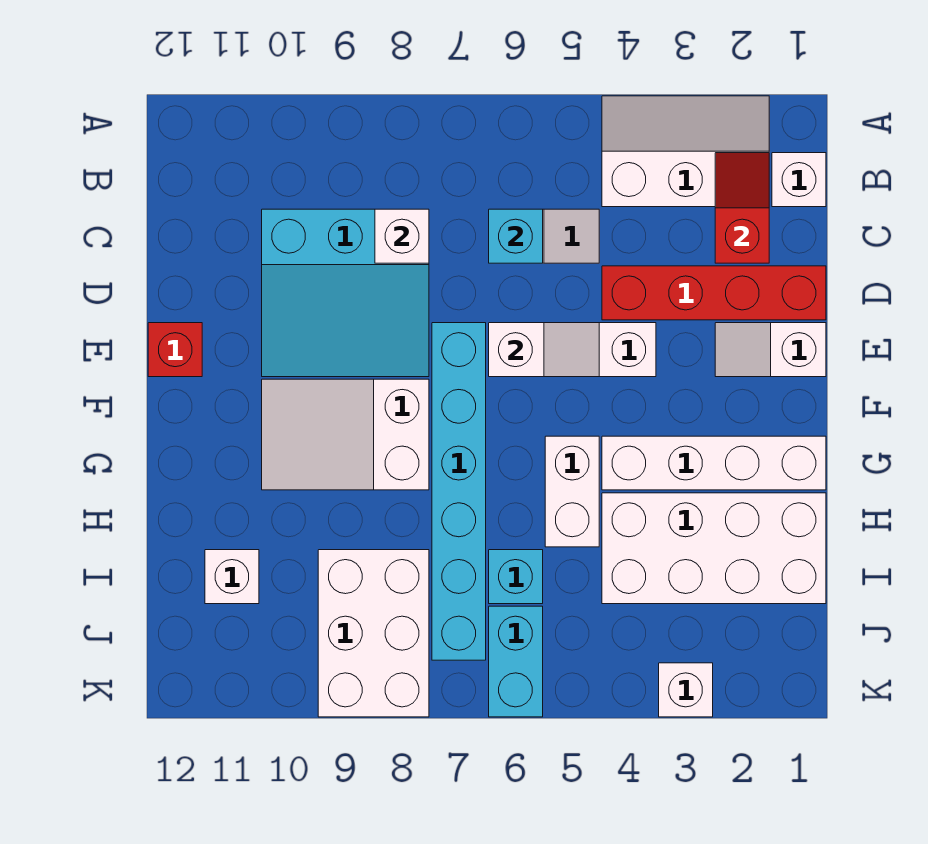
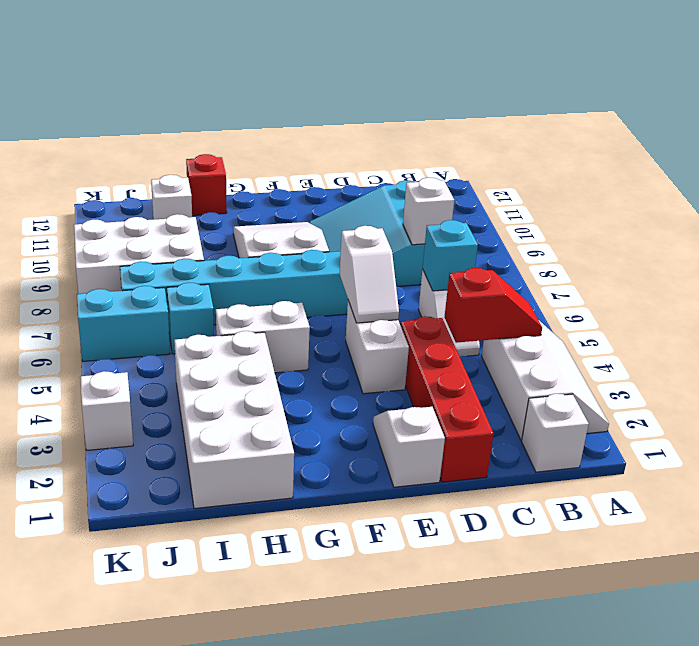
red 1x2 slope [715,153,769,263] -> red 1x2 slope moved to [444,268,542,343]
red 1x1 brick [148,323,202,377] -> red 1x1 brick moved to [186,154,227,216]
white 1x4 brick [602,436,826,490] -> none

